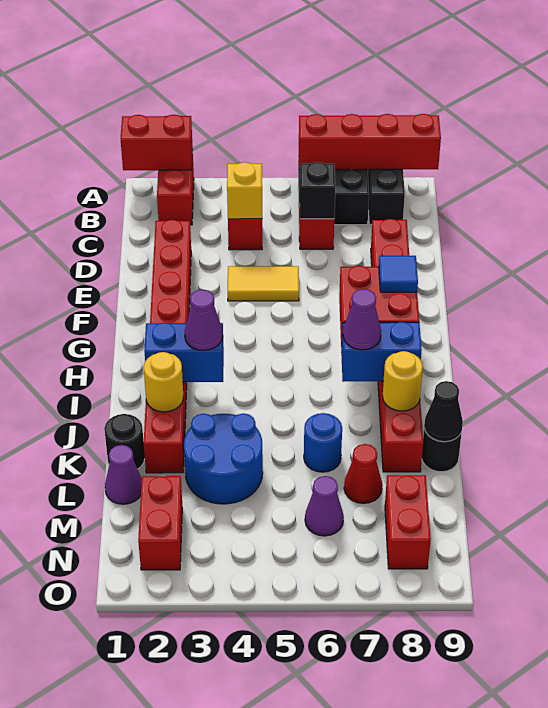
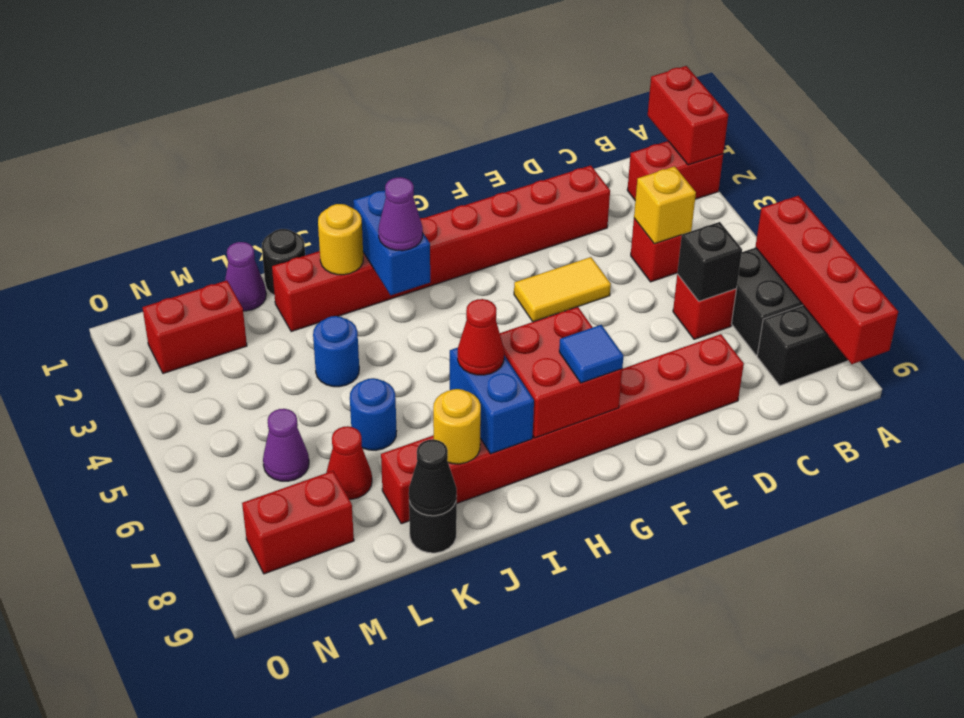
yellow 1x2 tile [228,266,299,301] -> yellow 1x2 tile turned to [514,257,611,322]
purple 1x1 cone [343,289,381,350] -> red 1x1 cone [458,299,504,375]
blue 2x2 round brick [184,413,263,504] -> blue 1x1 round brick [313,316,359,387]

